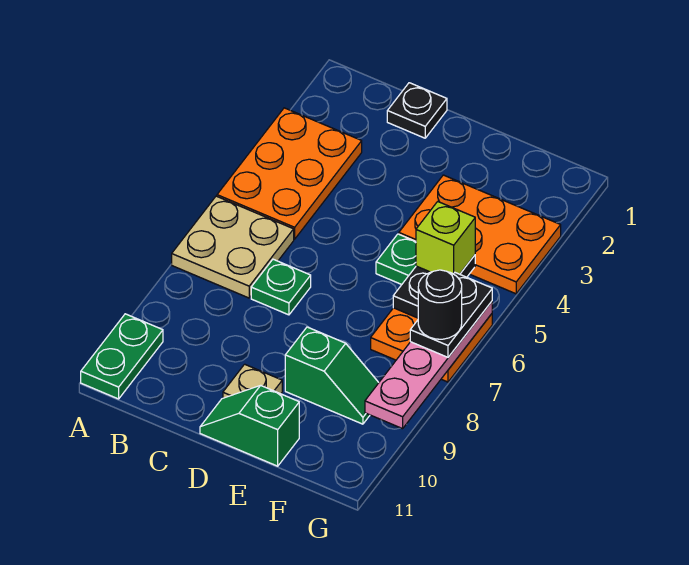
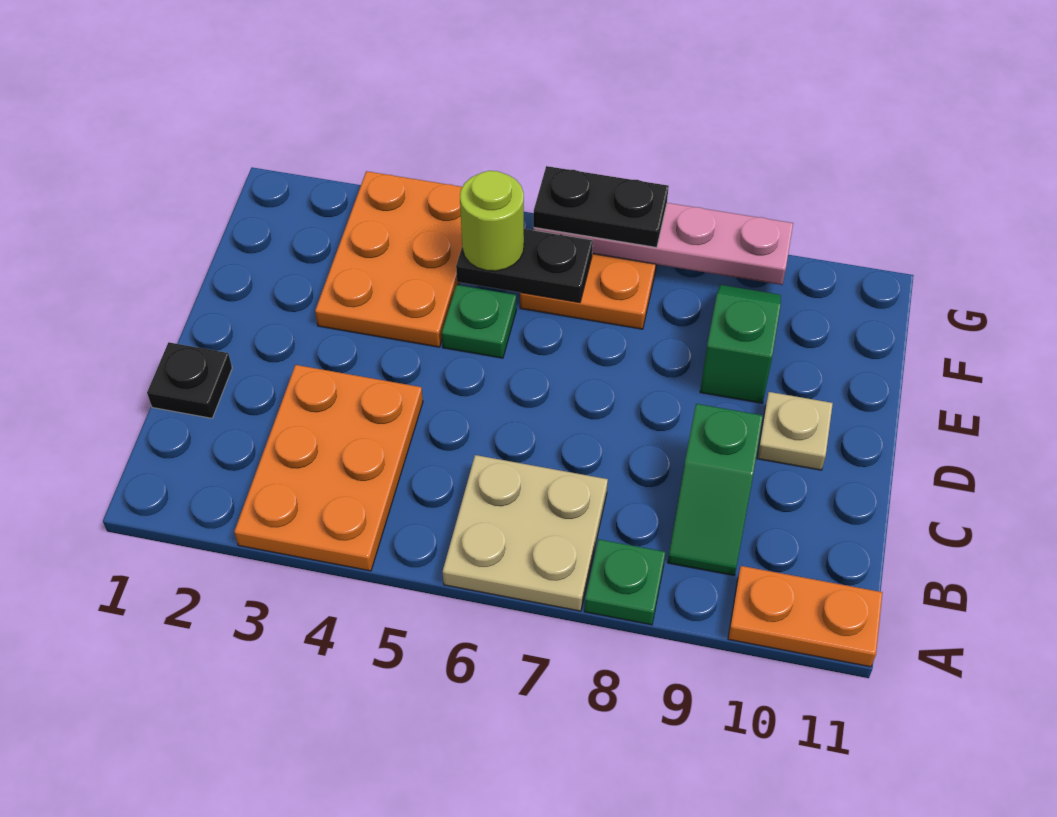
orange 2x3 plate [217,108,362,239] -> orange 2x3 plate turned to [234,365,423,571]
green 1x2 plate [81,314,163,399] -> orange 1x2 plate [728,566,883,667]
green 1x1 plate [251,259,311,315] -> green 1x1 plate moved to [584,539,665,625]
green 1x2 slope [200,385,299,466] -> green 1x2 slope moved to [668,404,763,575]
lime 1x1 brick [416,202,475,274] -> lime 1x1 round brick [460,171,524,271]
black 1x1 round brick [418,270,462,339] -> none

